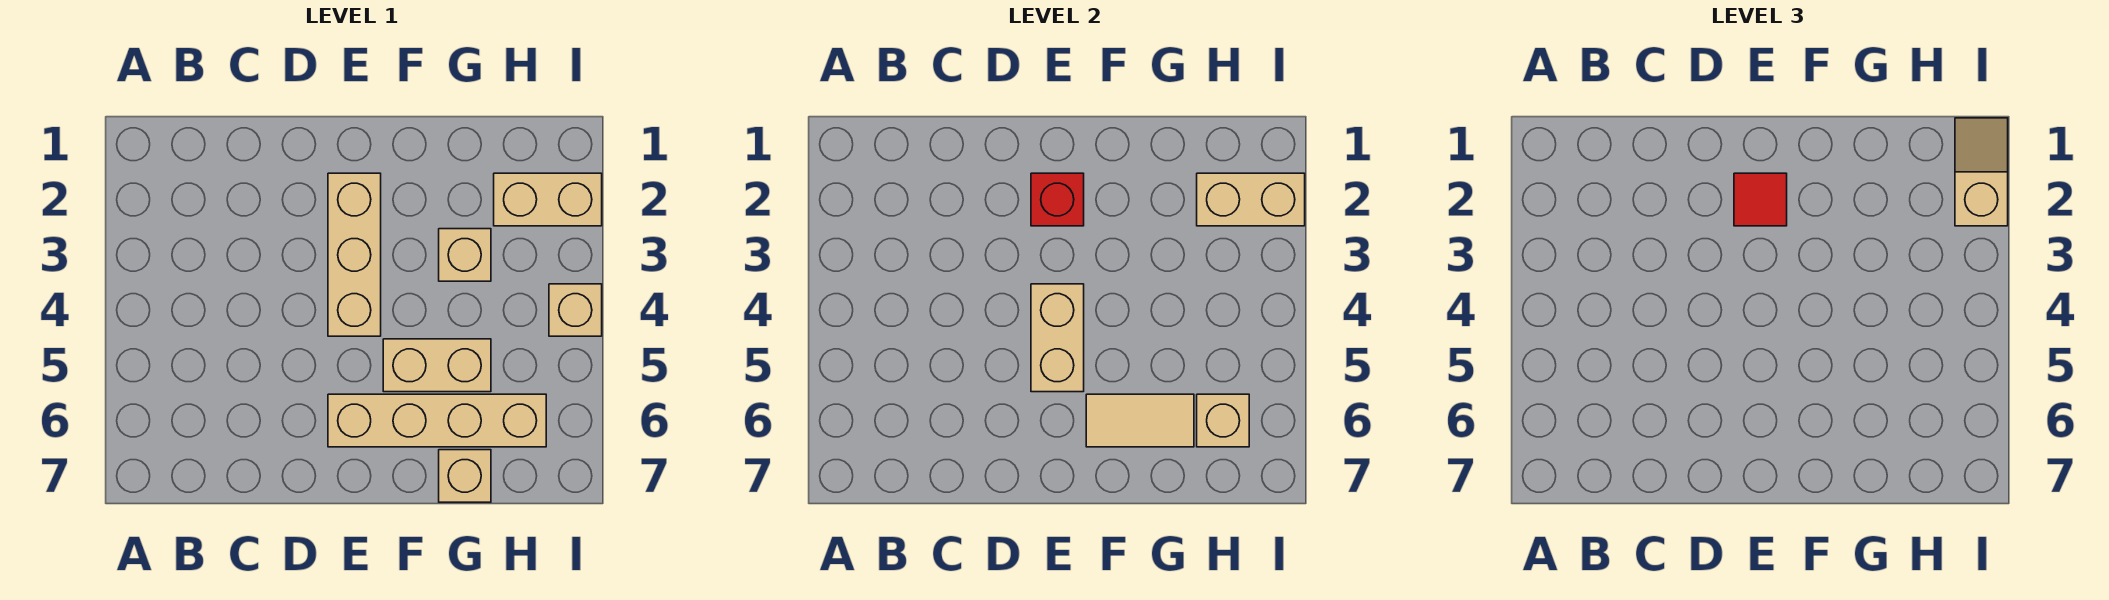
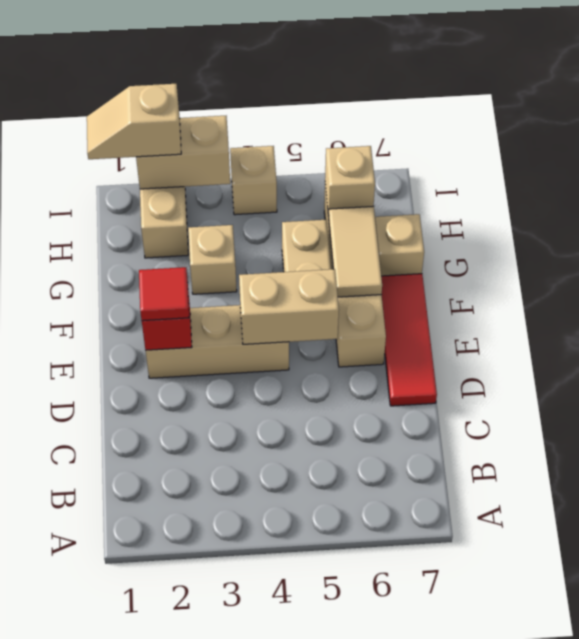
none -> red 1x3 tile [381,274,437,406]
tan 1x2 brick [1197,173,1305,226] -> tan 1x2 brick turned to [136,116,230,189]

